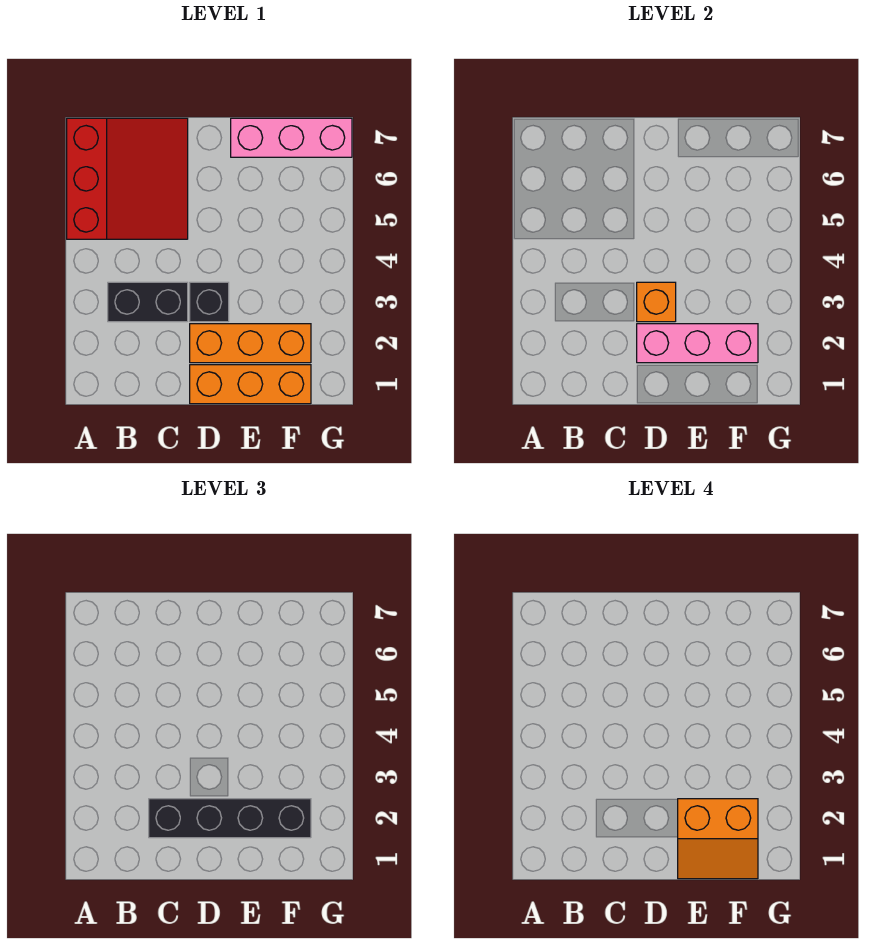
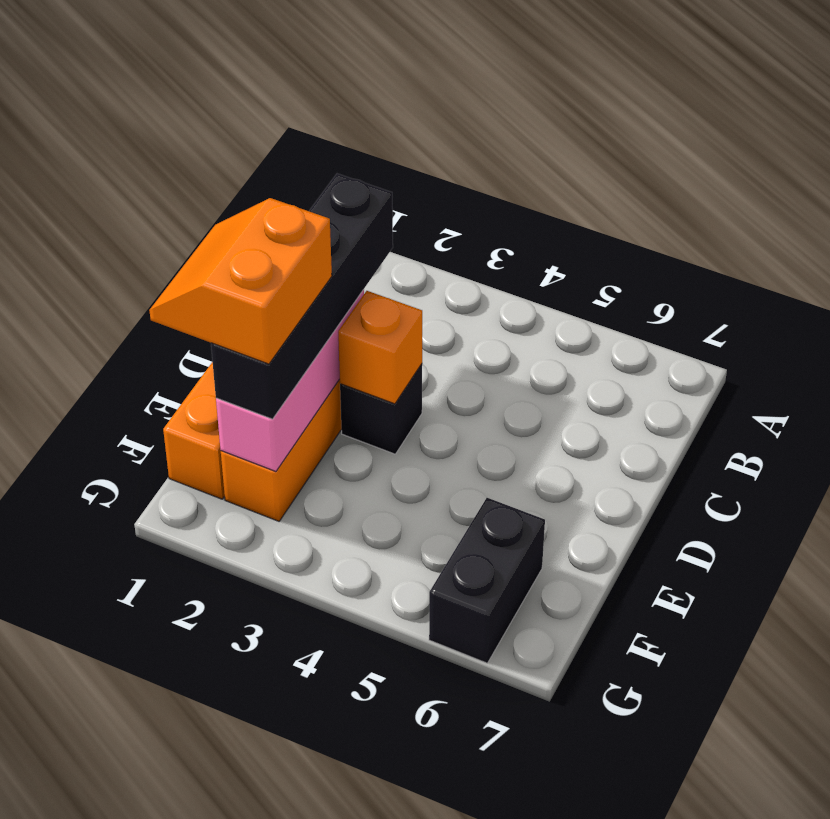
red 3x3 slope [67,118,188,239] -> none
black 1x2 brick [108,282,188,322] -> black 1x2 brick moved to [429,498,545,663]
pink 1x3 brick [231,118,352,157] -> none

